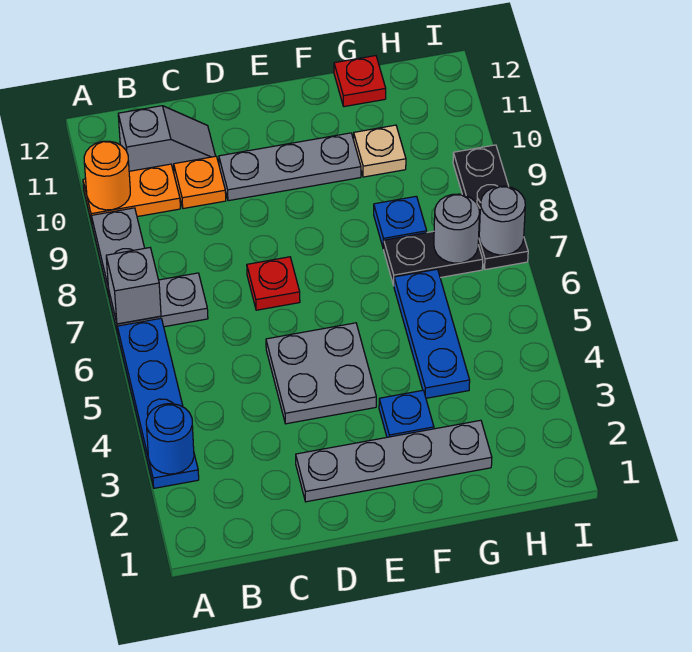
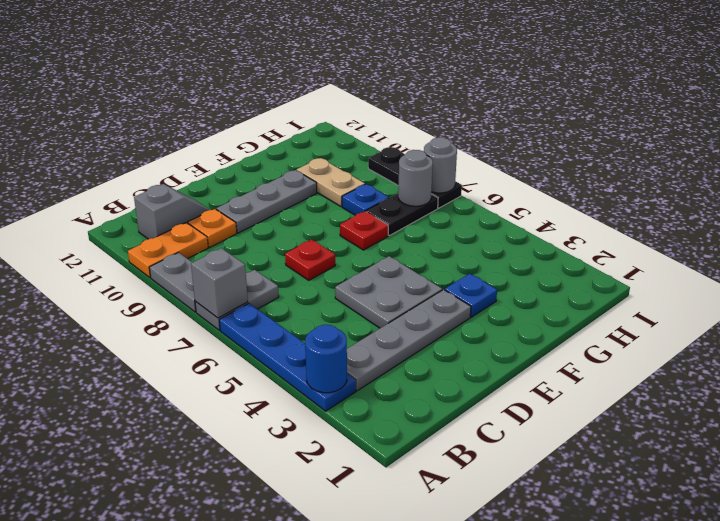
orange 1x1 round brick [84,141,130,210] -> none
grey 1x4 plate [296,420,492,502] -> grey 1x4 plate moved to [347,290,471,391]
blue 1x3 plate [394,269,470,398] -> none
tan 1x1 plate [354,125,406,177] -> tan 1x2 plate [297,158,365,207]
red 1x1 plate [334,56,386,107] -> red 1x1 plate moved to [340,211,388,250]

